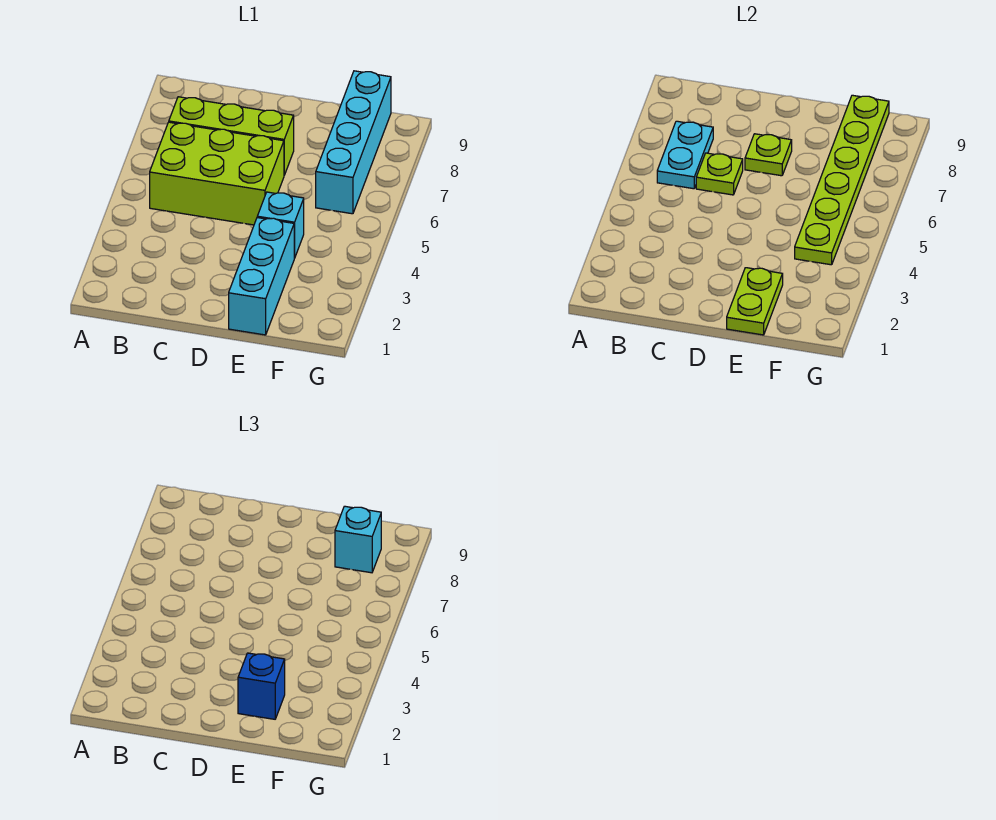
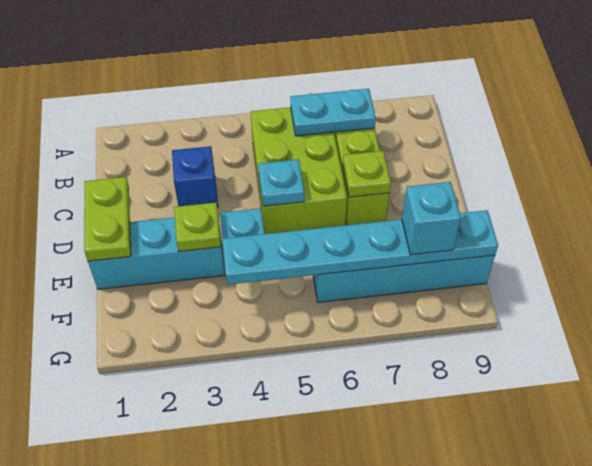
lime 1x1 plate [696,153,743,195] -> lime 1x1 plate moved to [174,203,221,251]
none -> cyan 1x1 plate [258,159,304,206]
lime 1x2 plate [727,268,783,335] -> lime 1x2 plate turned to [84,177,131,261]
blue 1x1 brick [238,653,285,719] -> blue 1x1 brick moved to [172,146,218,207]
lime 1x6 plate [795,95,889,265] -> cyan 1x6 plate [222,210,498,285]

